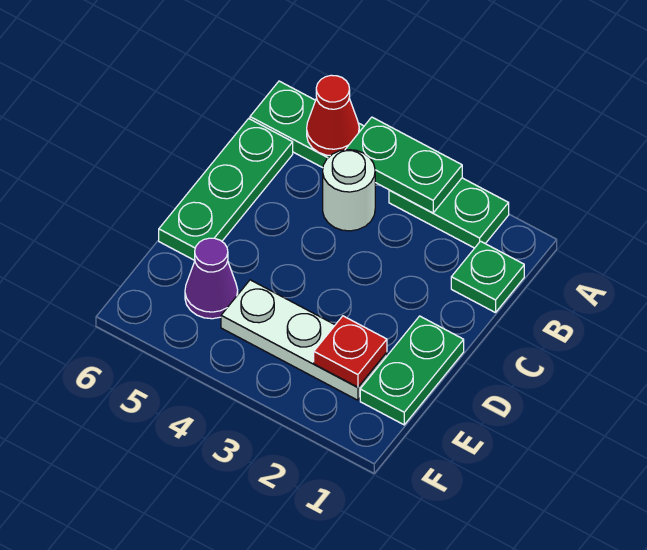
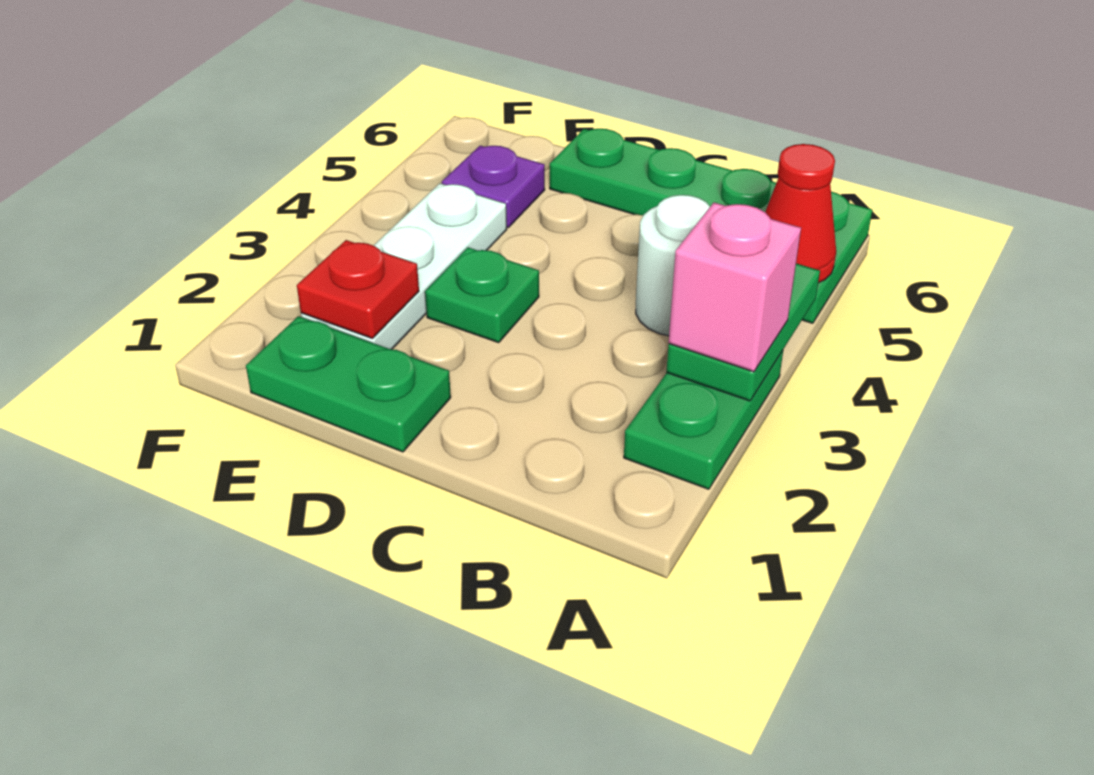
none -> pink 1x1 brick [669,202,801,372]
green 1x1 plate [451,241,524,313] -> green 1x1 plate moved to [425,247,539,343]
purple 1x1 cone [185,238,238,319] -> purple 1x1 plate [442,146,545,228]

